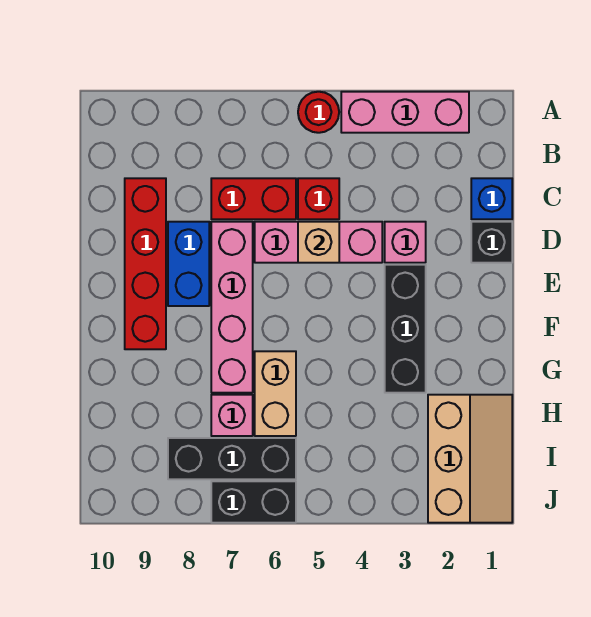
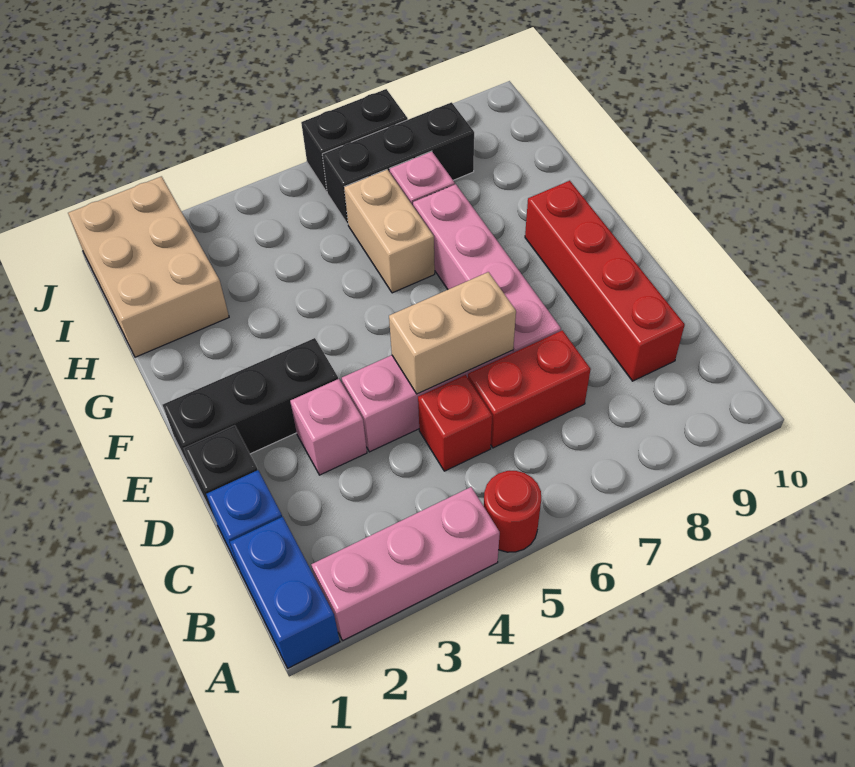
tan 1x1 brick [298,222,339,263] -> tan 1x2 brick [389,272,516,394]
blue 1x2 brick [168,222,209,306] -> blue 1x2 brick moved to [230,517,340,668]
black 1x3 brick [385,265,426,393] -> black 1x3 brick turned to [163,338,338,476]
tan 2x3 slope [428,395,512,523] -> tan 2x3 brick [68,176,229,357]

